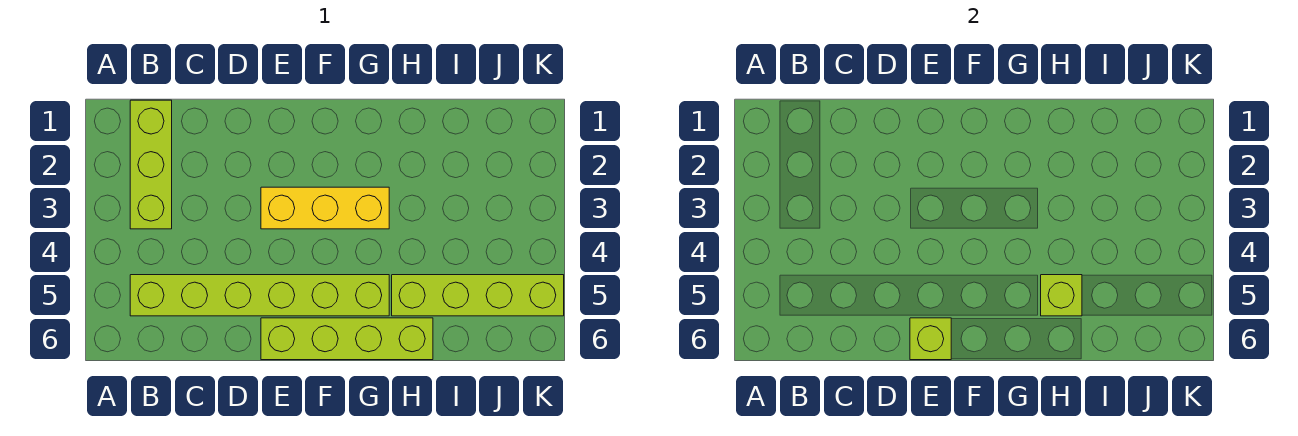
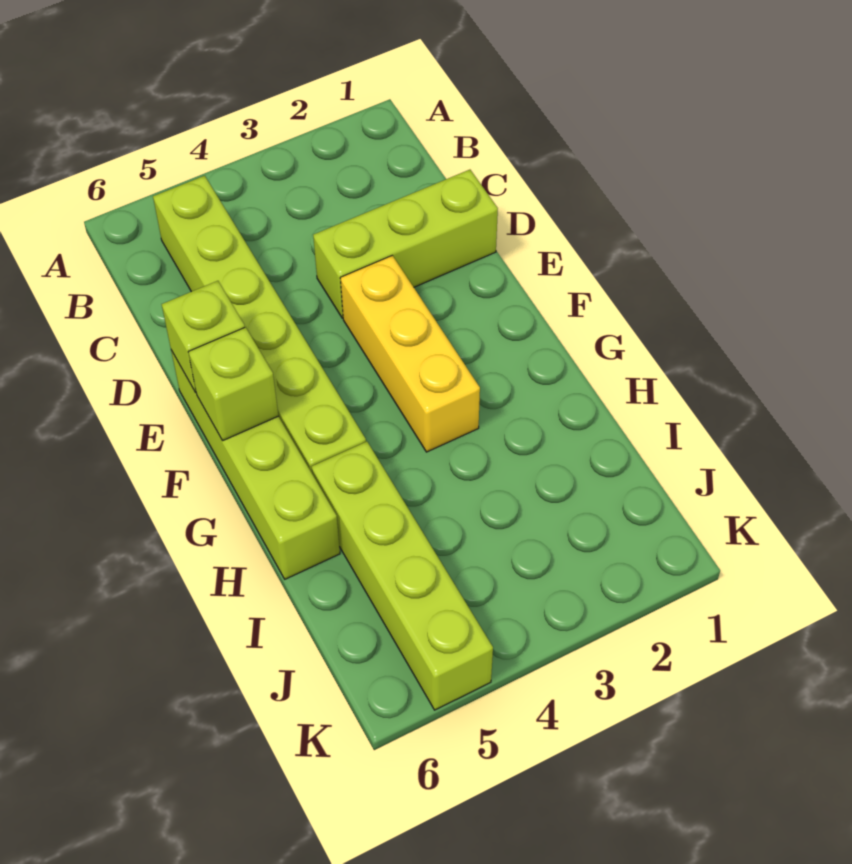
lime 1x3 brick [130,100,172,229] -> lime 1x3 brick moved to [313,170,498,318]
lime 1x1 brick [1041,275,1082,316] -> lime 1x1 brick moved to [189,327,279,441]

